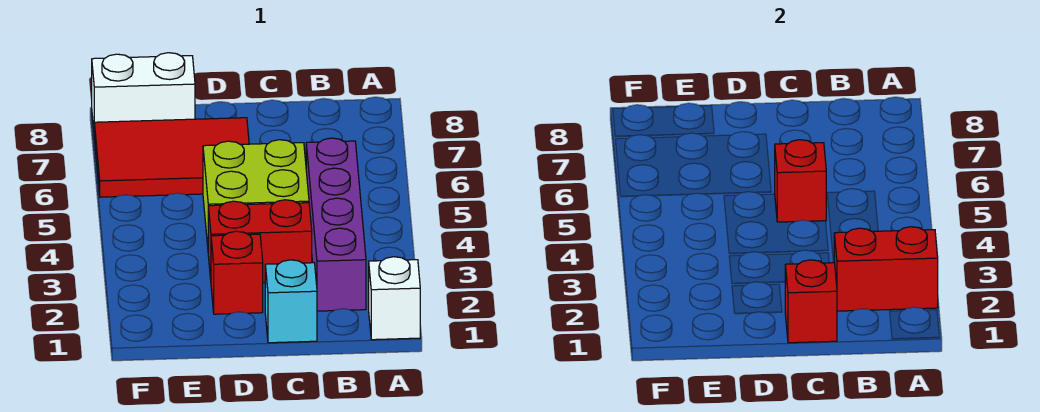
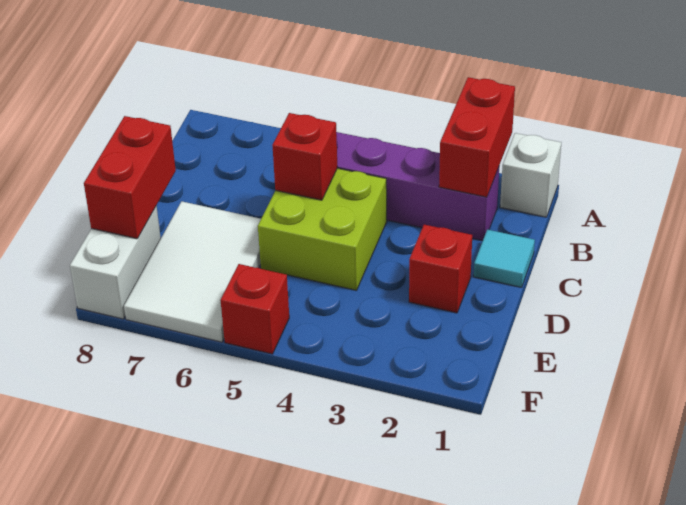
cyan 1x1 brick [265,260,317,343] -> cyan 1x1 tile [474,230,535,287]
red 1x1 brick [785,260,837,343] -> red 1x1 brick moved to [221,264,289,354]
red 1x2 brick [208,200,312,283] -> red 1x2 brick moved to [84,116,176,239]
red 2x3 tile [94,118,249,197] -> white 2x3 tile [124,201,261,342]

